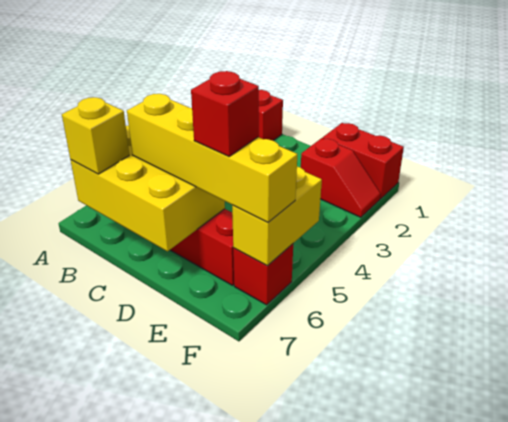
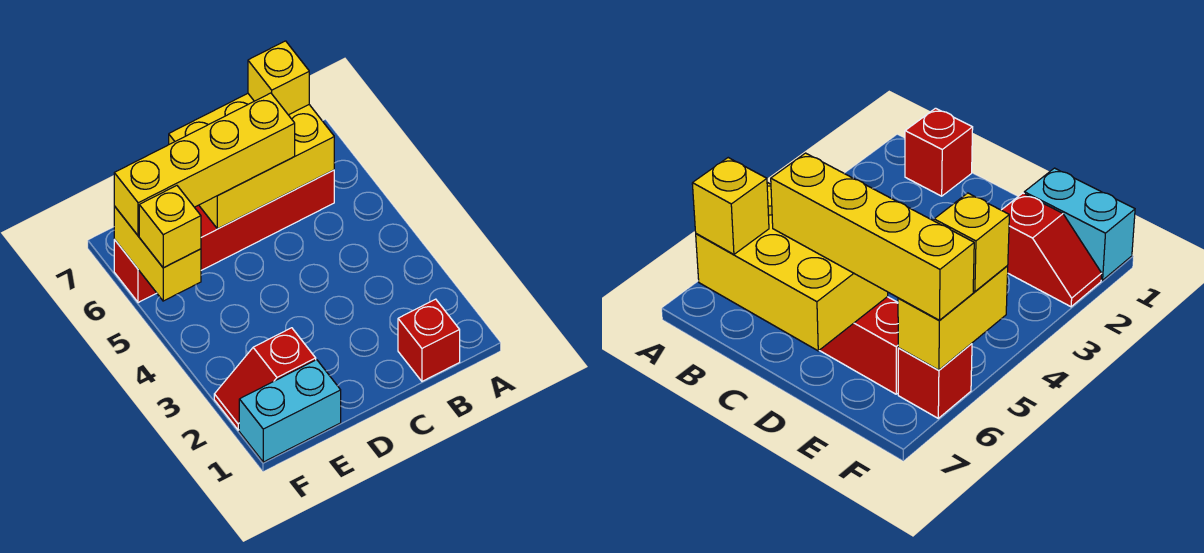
red 1x2 brick [323,123,404,199] -> cyan 1x2 brick [239,360,341,462]
red 1x1 brick [191,71,259,156] -> none
none -> yellow 1x1 brick [139,186,201,268]

